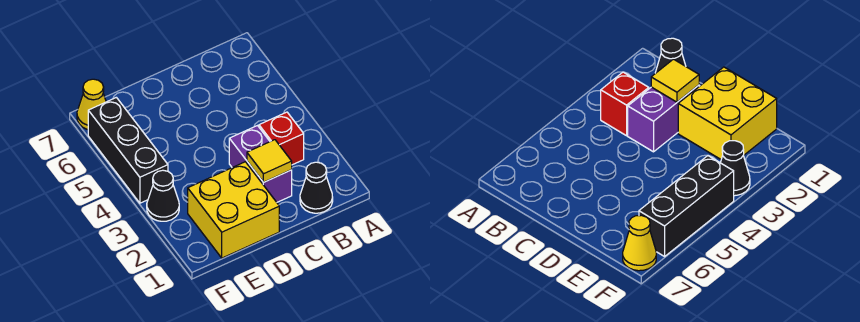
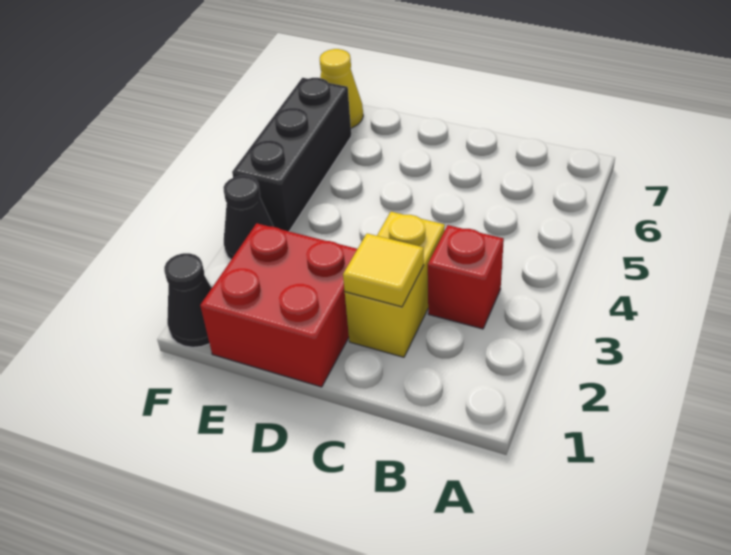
black 1x1 cone [300,162,333,213] -> black 1x1 cone moved to [164,253,212,347]
purple 1x2 brick [229,126,292,202] -> yellow 1x2 brick [345,212,445,357]
yellow 2x2 brick [188,162,279,258] -> red 2x2 brick [200,223,357,387]

